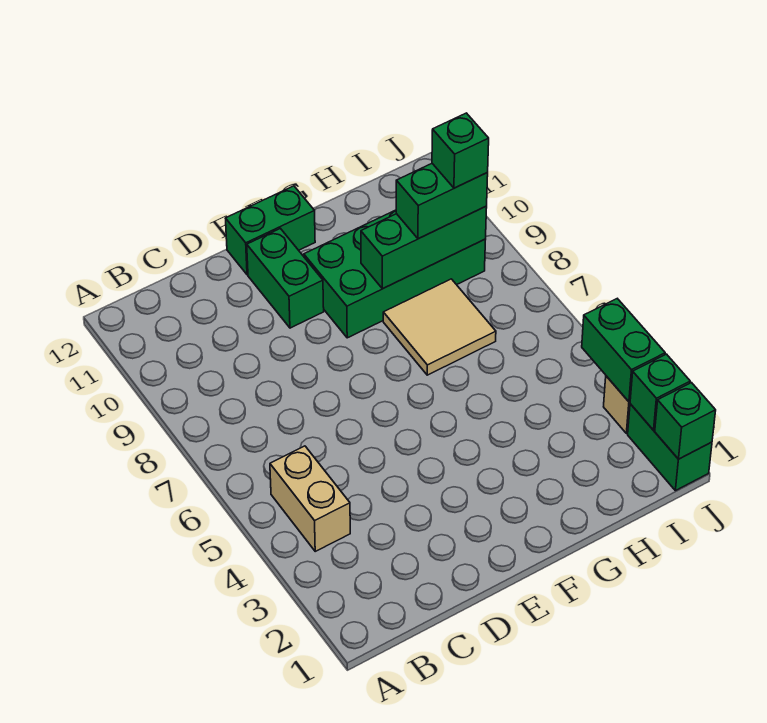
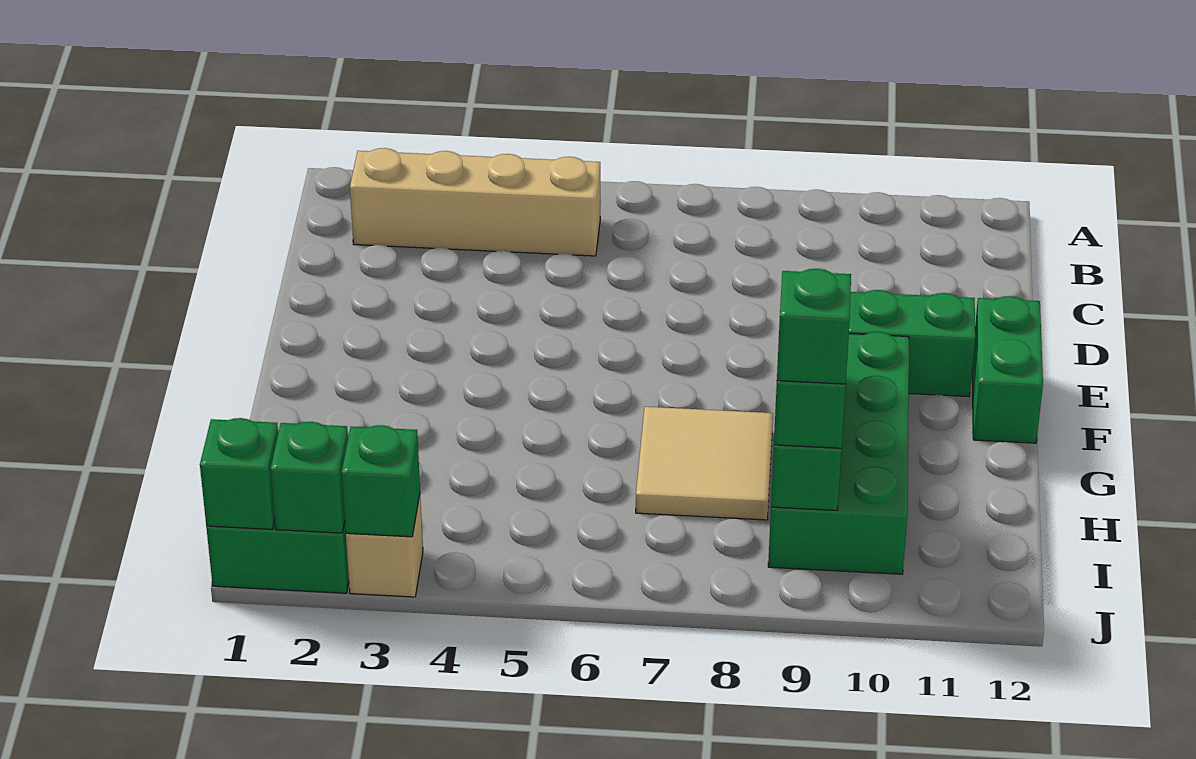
tan 1x2 brick [270,446,350,551] -> tan 1x4 brick [350,148,600,256]
green 1x2 brick [582,299,665,402] -> green 1x1 brick [342,425,420,537]

